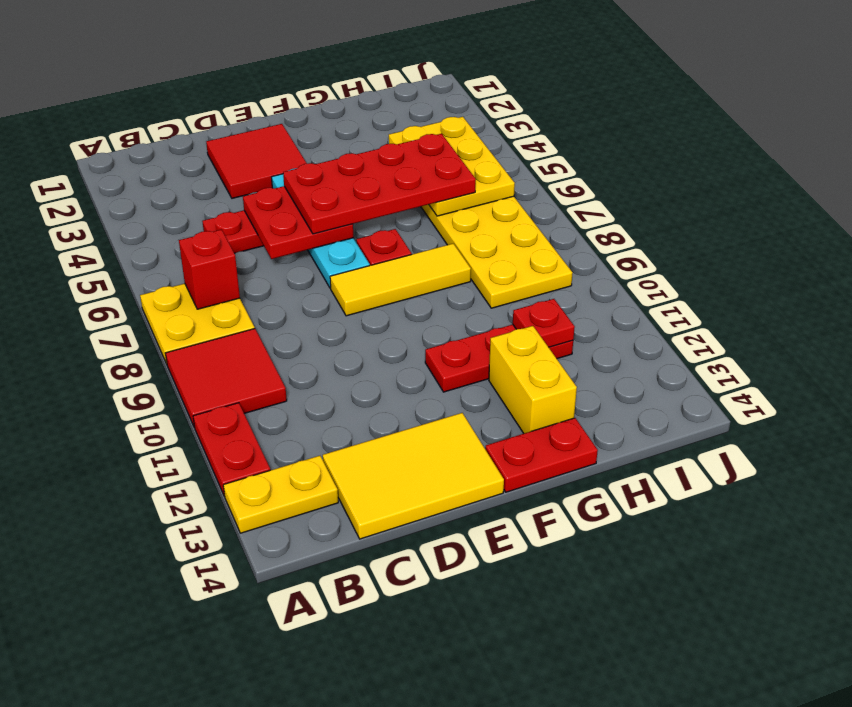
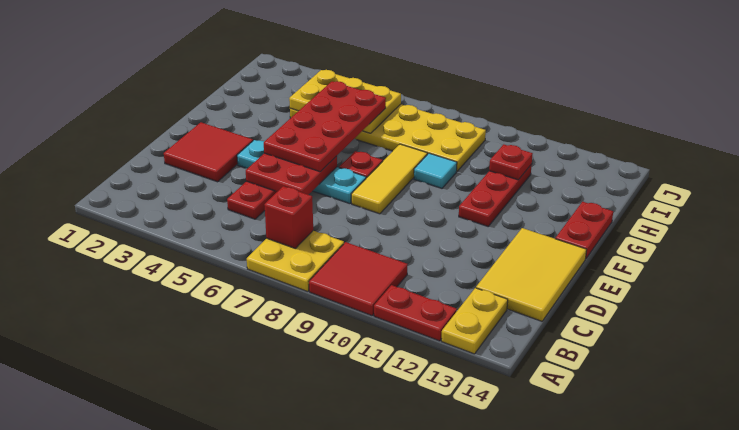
none -> cyan 1x1 tile [414,153,457,188]
yellow 1x2 brick [489,326,577,433] -> none

